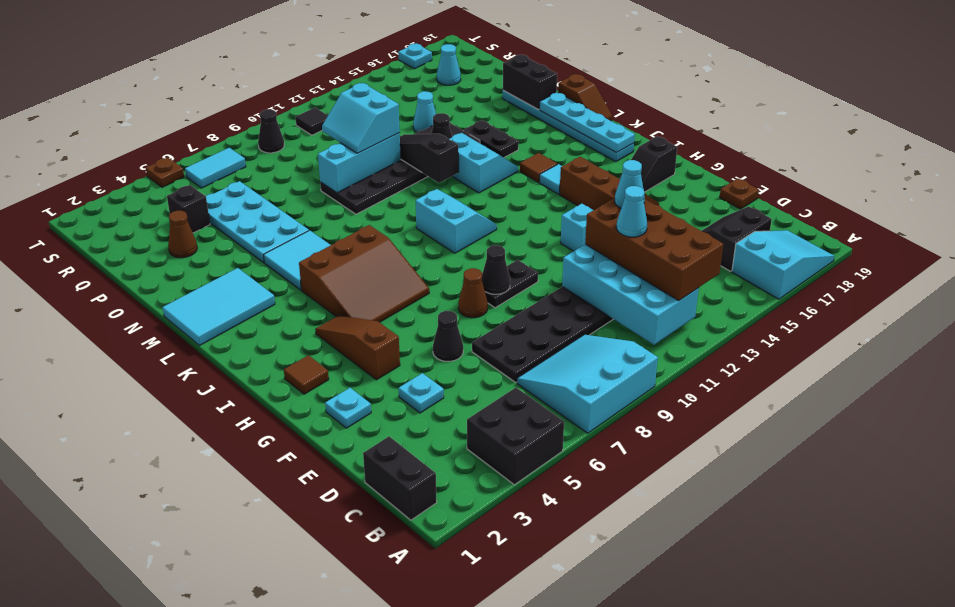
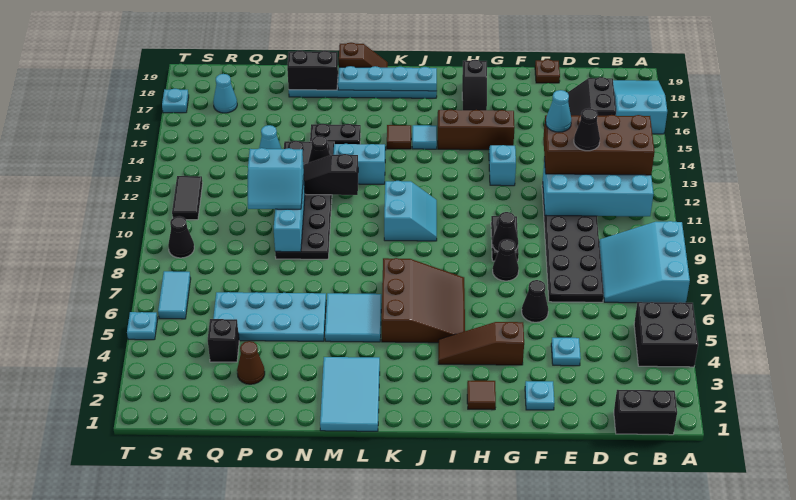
cyan 1x1 cone [617,186,647,237] -> black 1x1 cone [574,108,600,151]
brown 1x1 cone [458,268,488,318] -> black 1x1 cone [493,239,519,281]
cyan 2x2 slope [416,189,497,253] -> cyan 2x2 slope turned to [384,181,437,241]
black 1x1 tile [295,108,328,135] -> black 1x2 tile [172,176,203,220]
brown 1x1 plate [146,158,184,187] -> cyan 1x1 plate [127,312,158,340]

